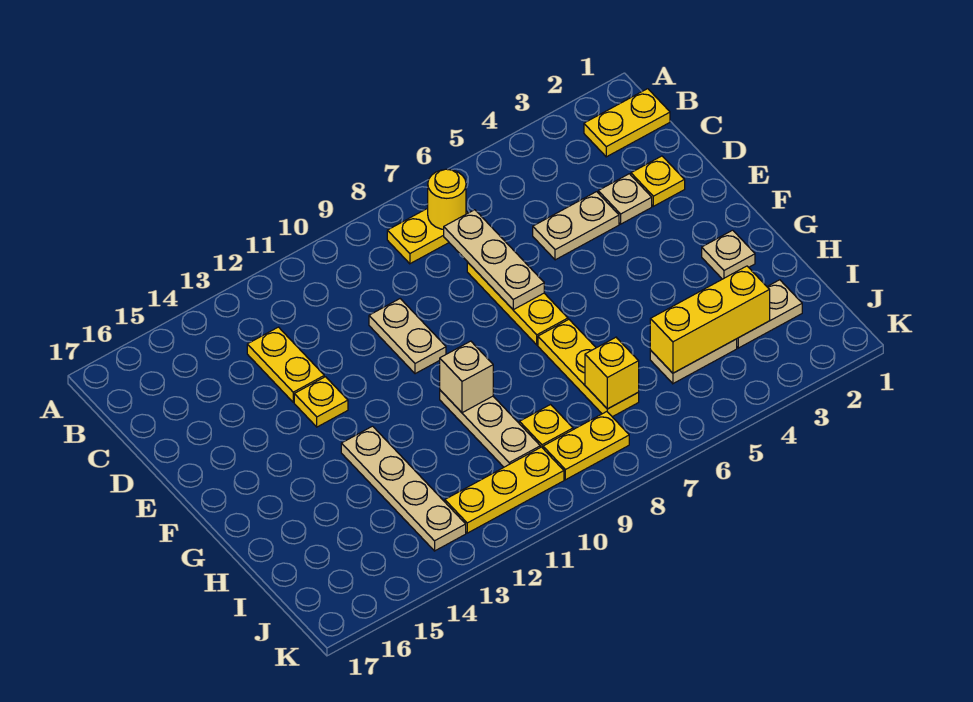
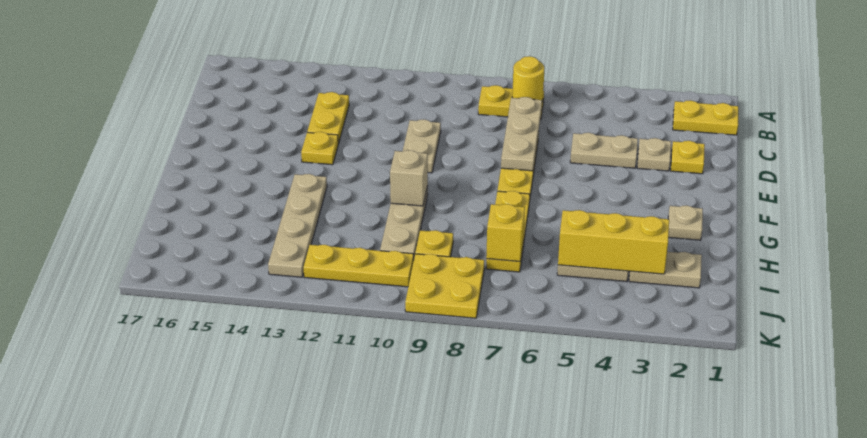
yellow 1x2 plate [543,412,629,480] -> yellow 2x2 plate [405,254,484,318]

